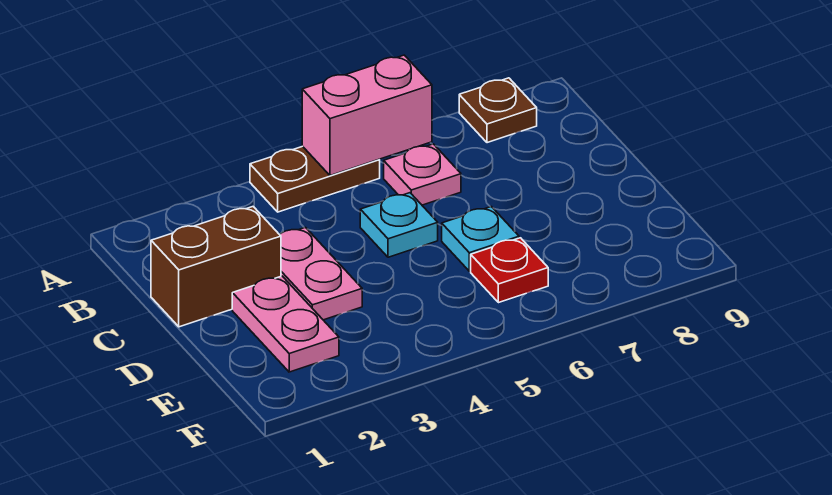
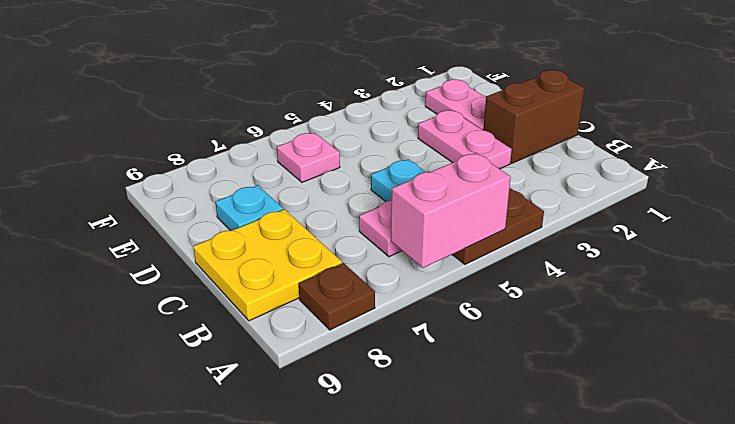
none -> yellow 2x2 plate [193,209,342,321]
cyan 1x1 plate [442,207,519,271] -> cyan 1x1 plate moved to [216,185,283,231]
red 1x1 plate [471,238,548,303] -> pink 1x1 plate [277,133,340,182]

